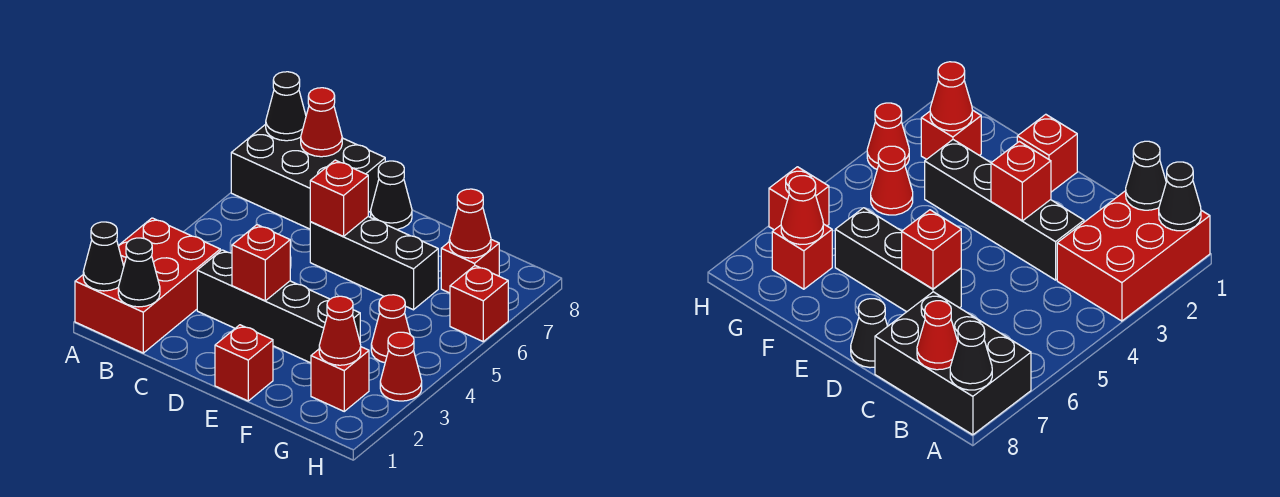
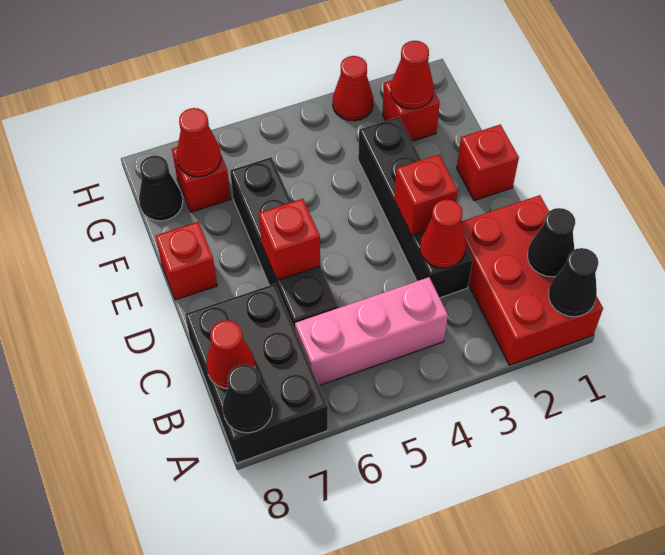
red 2x3 brick [75,218,220,353] -> red 2x3 brick turned to [461,195,603,365]
none -> pink 1x3 brick [295,277,448,386]
black 1x3 brick [310,217,438,310] -> black 1x4 brick [230,157,338,328]
black 1x1 cone [371,161,412,229] -> black 1x1 cone moved to [139,156,183,221]
red 1x1 cone [371,295,410,363] -> red 1x1 cone moved to [420,199,466,268]
red 1x1 brick [450,266,508,342] -> red 1x1 brick moved to [156,222,217,300]

